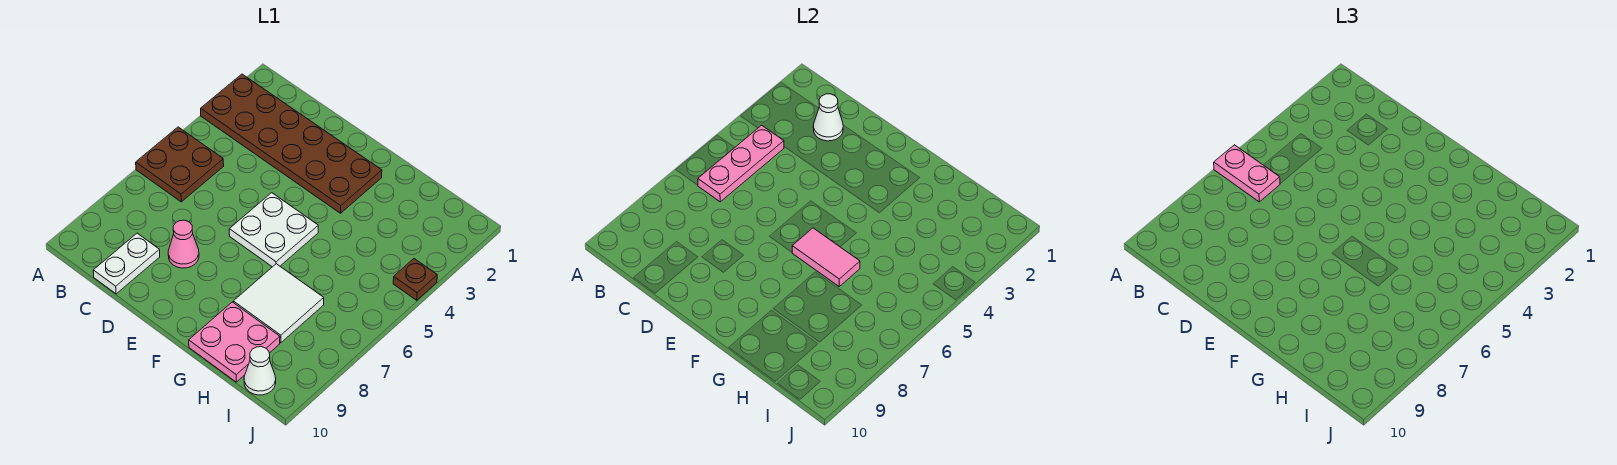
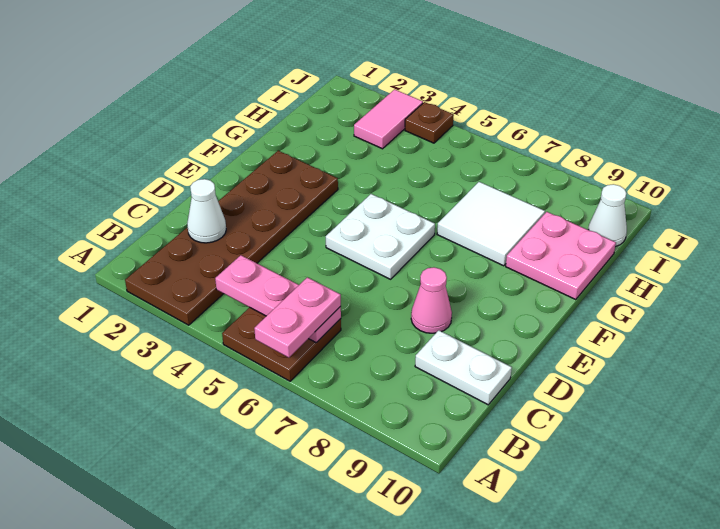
pink 1x2 tile [792,228,860,286] -> pink 1x2 tile moved to [354,89,423,149]

